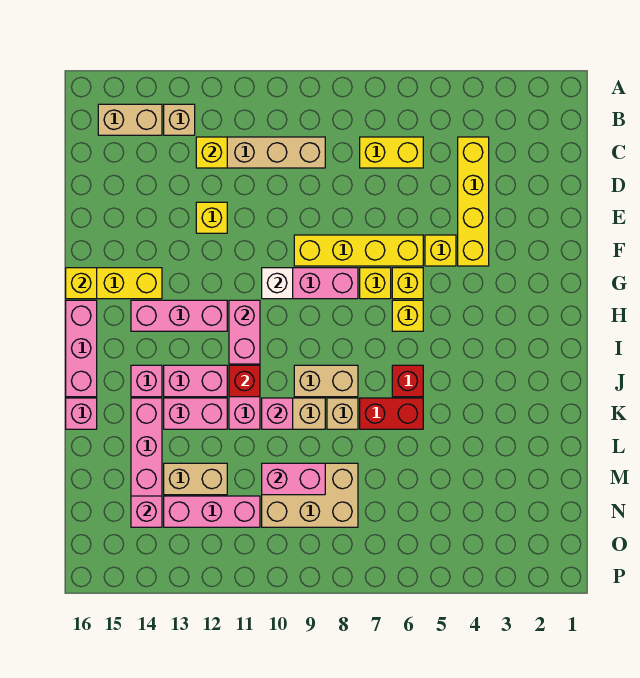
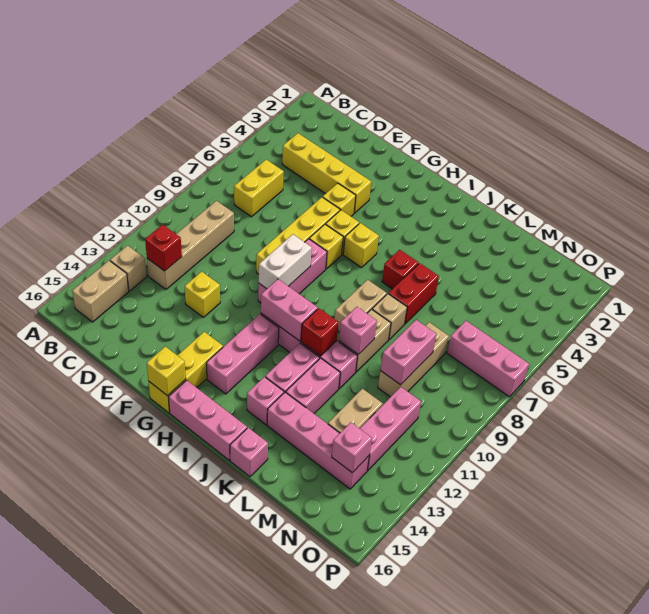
yellow 1x1 brick [196,137,227,168] -> red 1x1 brick [145,225,182,271]
white 1x1 brick [262,268,293,299] -> white 1x2 brick [259,234,312,289]
tan 2x3 brick [262,463,358,527] -> tan 1x3 brick [378,322,449,397]
none -> pink 1x3 brick [447,321,529,397]

